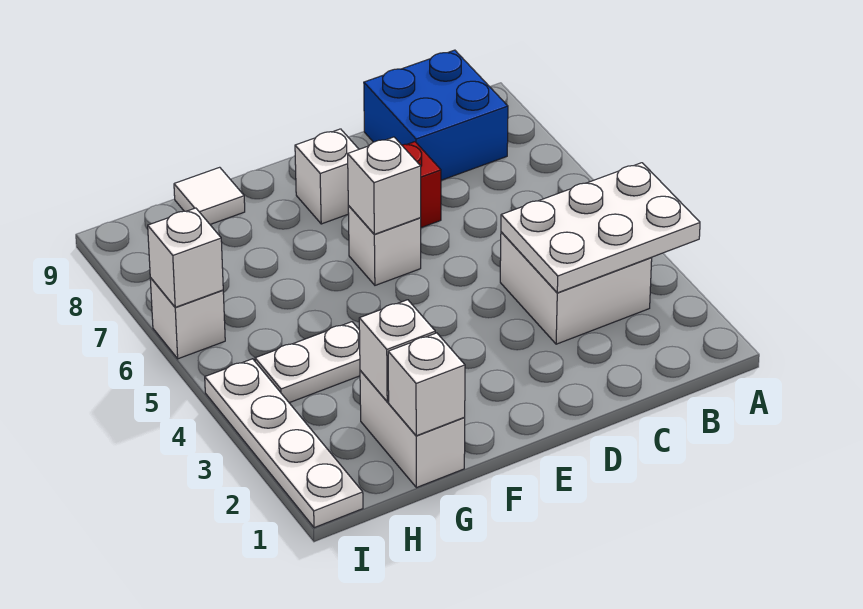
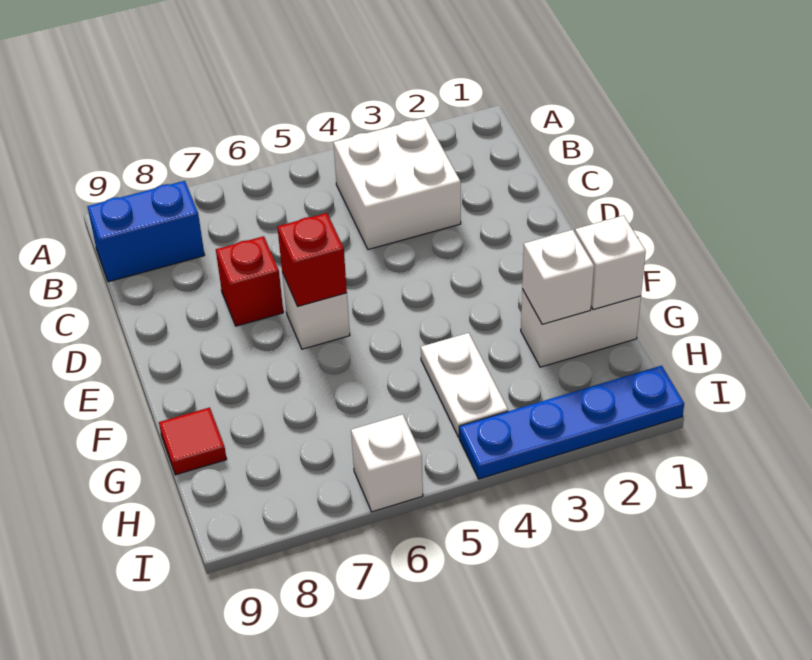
white 2x3 plate [501,163,700,293] -> none
blue 2x2 brick [364,50,508,180] -> blue 1x2 brick [87,181,204,282]
white 1x1 brick [348,137,421,234] -> red 1x1 brick [277,213,347,306]
white 1x1 brick [295,129,359,224] -> none
white 1x1 tile [174,167,245,224] -> red 1x1 tile [159,407,227,475]
white 1x4 plate [205,359,363,528] -> blue 1x4 plate [459,366,684,479]
white 1x1 brick [148,208,223,307] -> none

